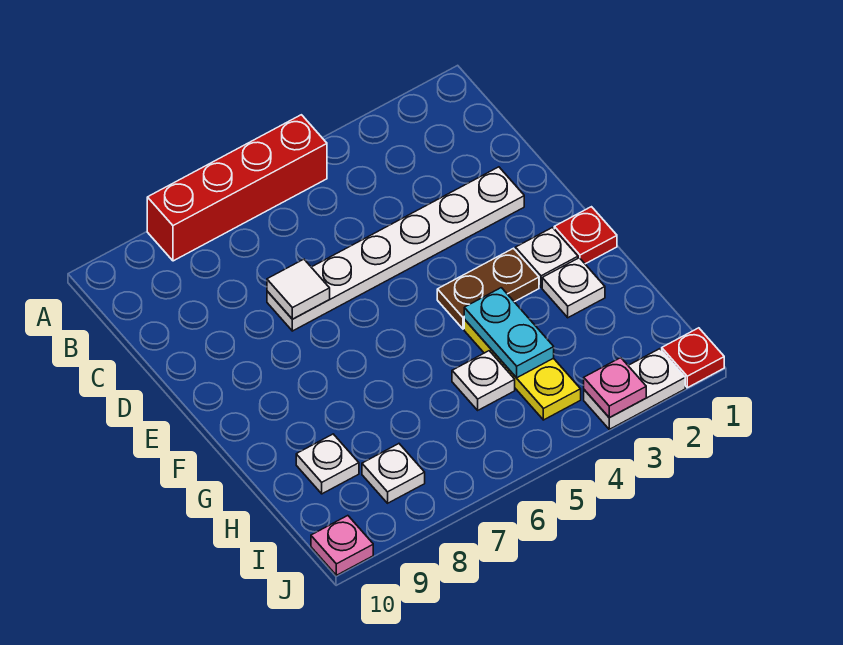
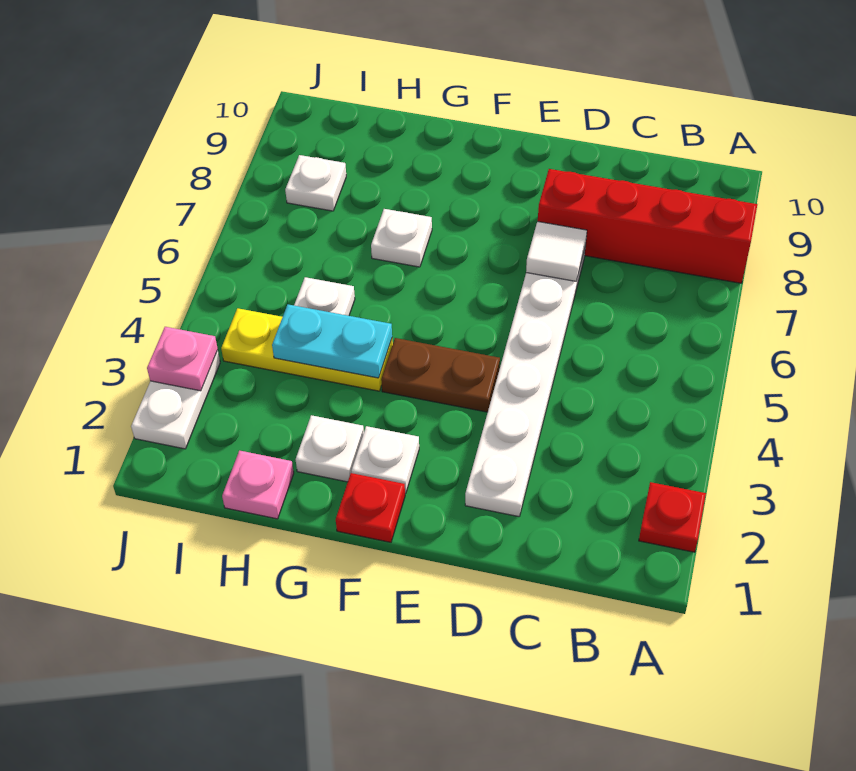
red 1x4 brick [147,115,327,261] -> red 1x4 brick turned to [538,169,757,283]
brown 1x2 plate [437,248,539,329] -> brown 1x2 plate turned to [381,338,500,412]
white 1x1 plate [296,434,359,494] -> white 1x1 plate moved to [371,209,432,267]
red 1x1 plate [662,328,724,388] -> red 1x1 plate moved to [639,482,706,552]
pink 1x1 plate [311,516,373,575] -> pink 1x1 plate moved to [222,451,294,519]

